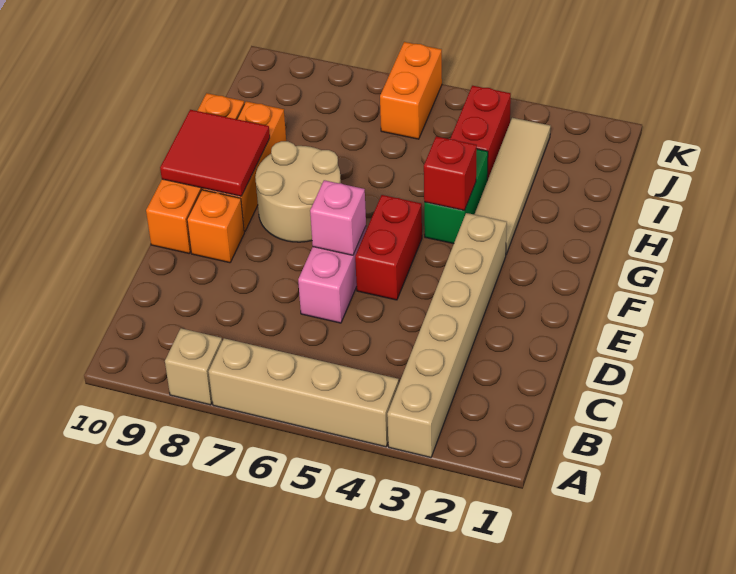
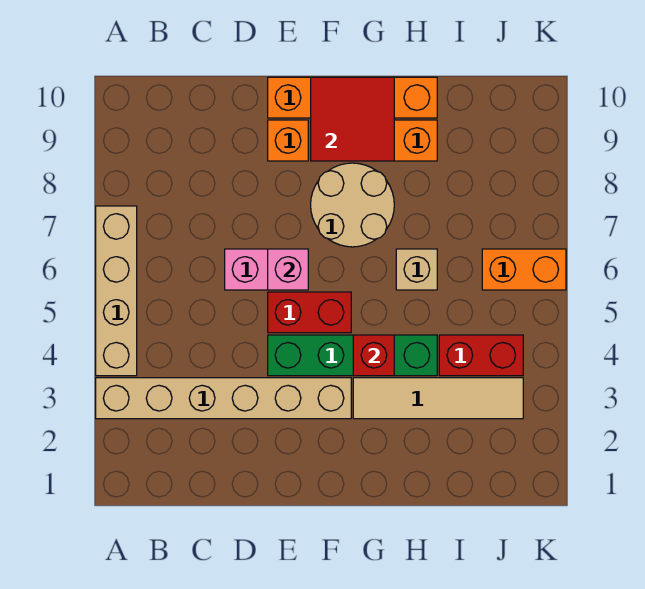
tan 1x1 brick [165,328,222,405] -> tan 1x1 brick moved to [396,249,437,290]
green 1x2 brick [424,149,488,244] -> green 1x4 brick [268,335,437,376]

